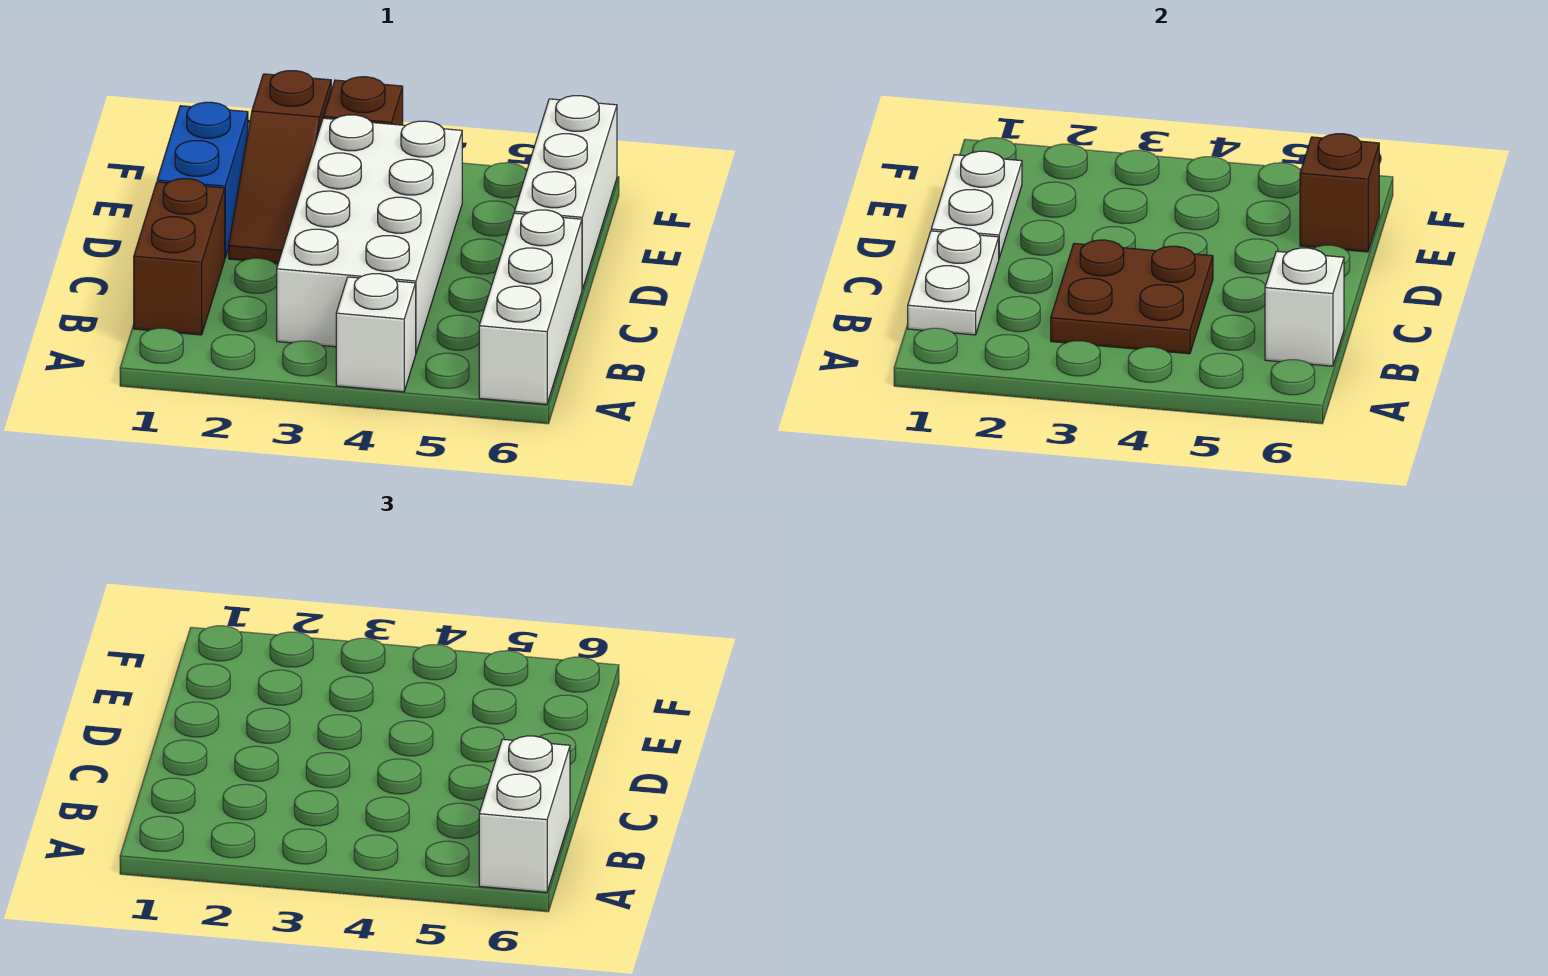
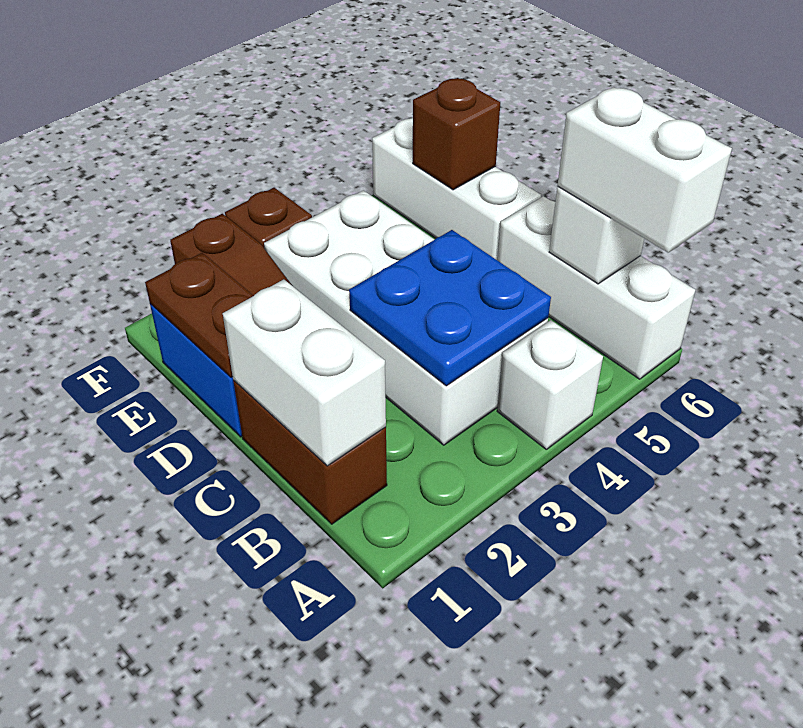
white 1x2 plate [908,228,999,335] -> white 1x2 brick [223,279,386,466]
brown 2x2 plate [1051,240,1213,354] -> blue 2x2 plate [349,230,551,386]
white 1x2 plate [931,151,1022,258] -> brown 1x2 plate [145,253,254,377]

